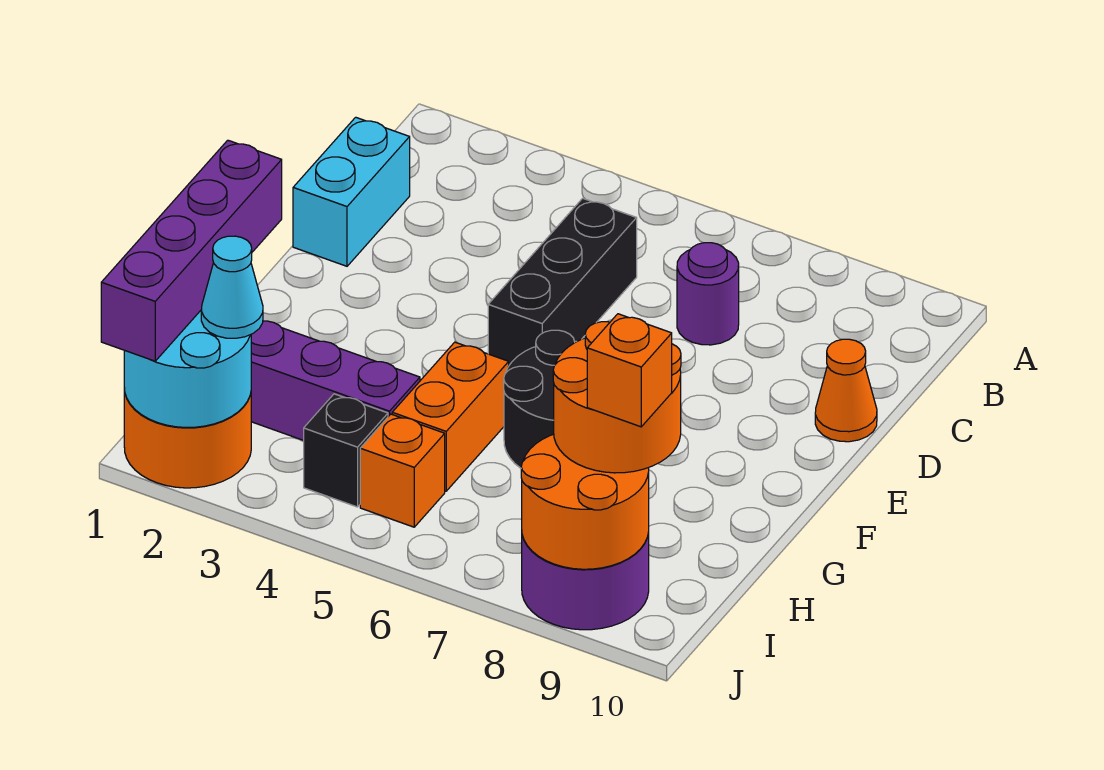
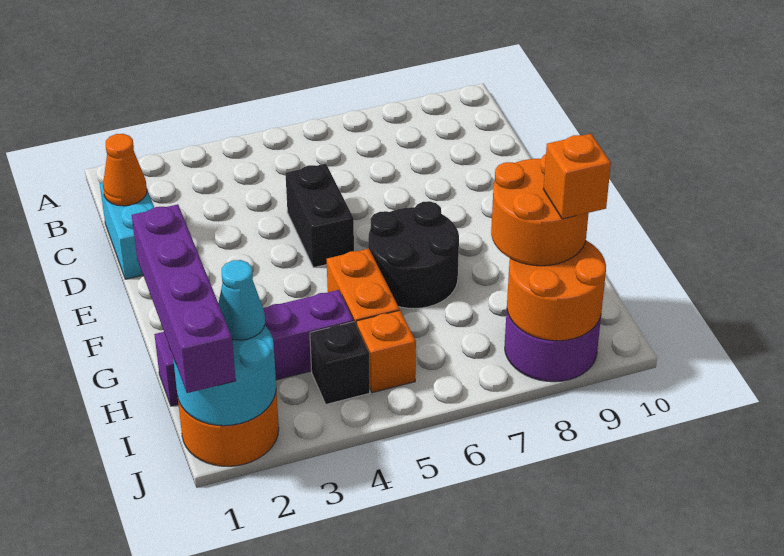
black 1x3 brick [488,198,637,365] -> black 1x2 brick [285,164,354,268]
purple 1x1 round brick [677,243,739,345] -> none
orange 1x1 cone [815,339,877,442] -> orange 1x1 cone moved to [103,134,147,206]

